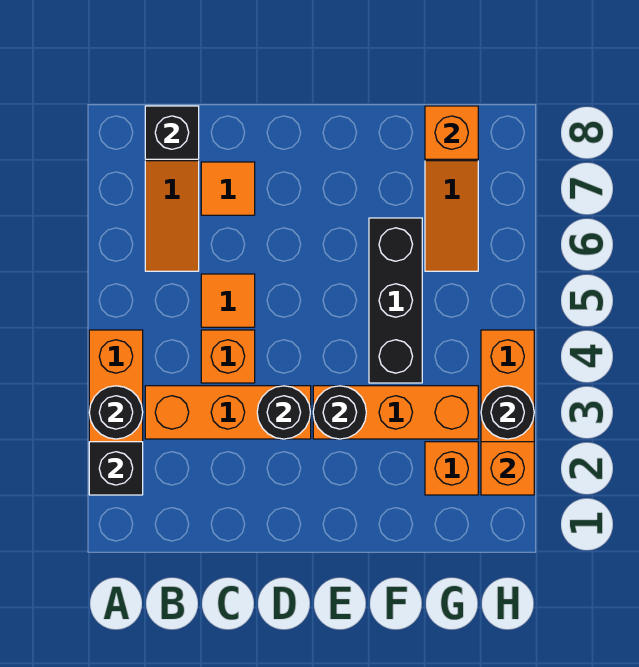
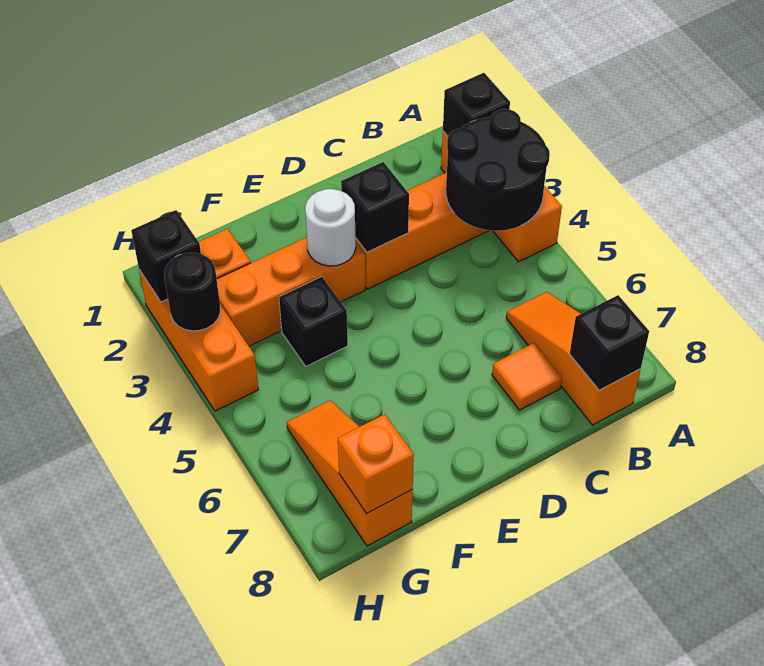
black 1x1 round brick [89,386,143,439] -> black 2x2 round brick [446,109,550,231]
orange 1x1 brick [201,330,255,383] -> none
orange 1x1 tile [201,274,255,327] -> none
black 1x1 round brick [257,386,310,439] -> black 1x1 brick [341,162,409,252]
black 1x1 round brick [313,386,366,439] -> white 1x1 round brick [305,189,356,266]
black 1x3 brick [369,218,422,383] -> black 1x1 brick [279,277,348,366]
orange 1x1 brick [481,442,534,495] -> black 1x1 brick [131,210,201,302]

